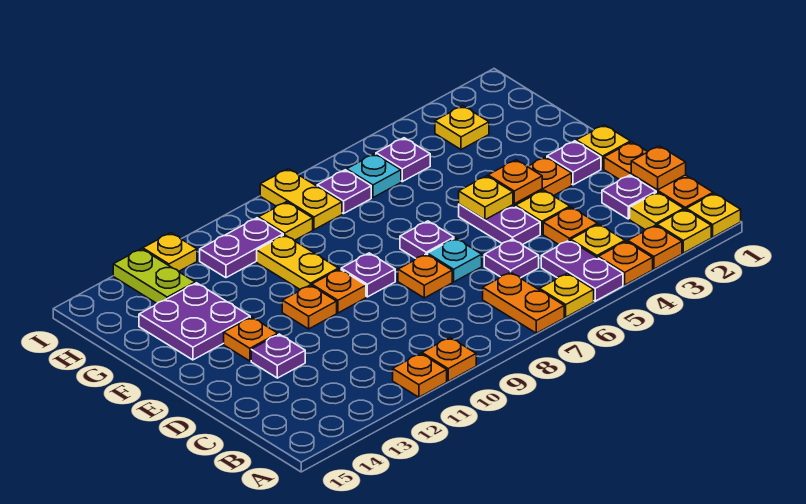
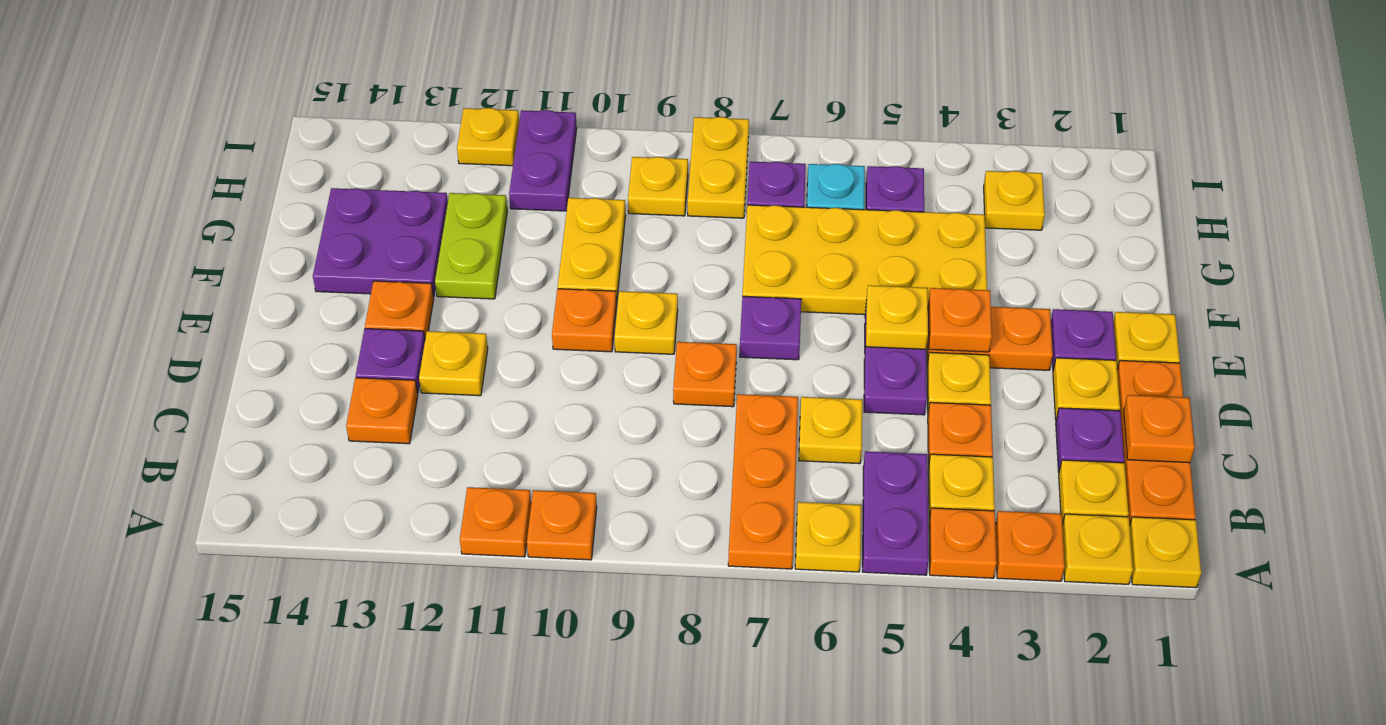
orange 1x2 plate [483,272,564,333] -> orange 1x3 plate [728,394,798,569]
purple 1x1 plate [484,239,539,278] -> yellow 1x1 plate [799,397,862,464]
none -> yellow 1x1 plate [1053,358,1120,419]
cyan 1x1 plate [428,238,482,282] -> none
none -> yellow 1x1 plate [419,331,488,396]
purple 1x1 plate [341,253,395,297] -> yellow 1x1 plate [614,291,678,354]
orange 1x1 plate [282,285,337,329] -> orange 1x1 plate moved to [346,378,418,444]
none -> yellow 2x4 plate [742,205,987,315]
purple 1x2 plate [200,218,283,278] -> purple 1x2 plate turned to [509,110,577,211]
lime 1x2 plate [113,249,195,303] -> lime 1x2 plate moved to [435,193,507,299]

